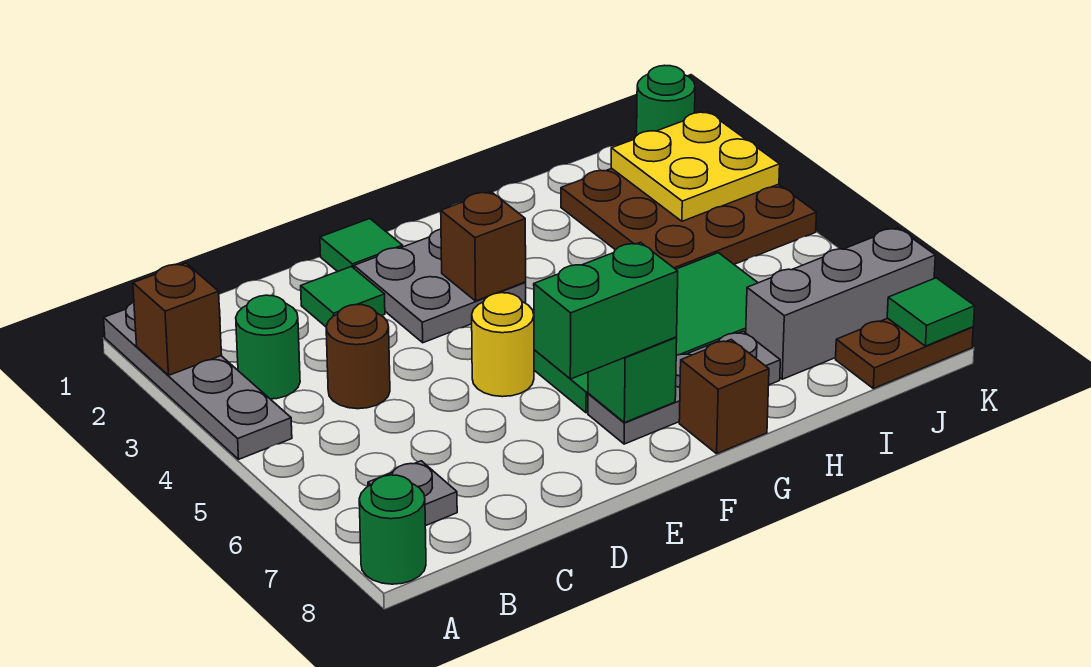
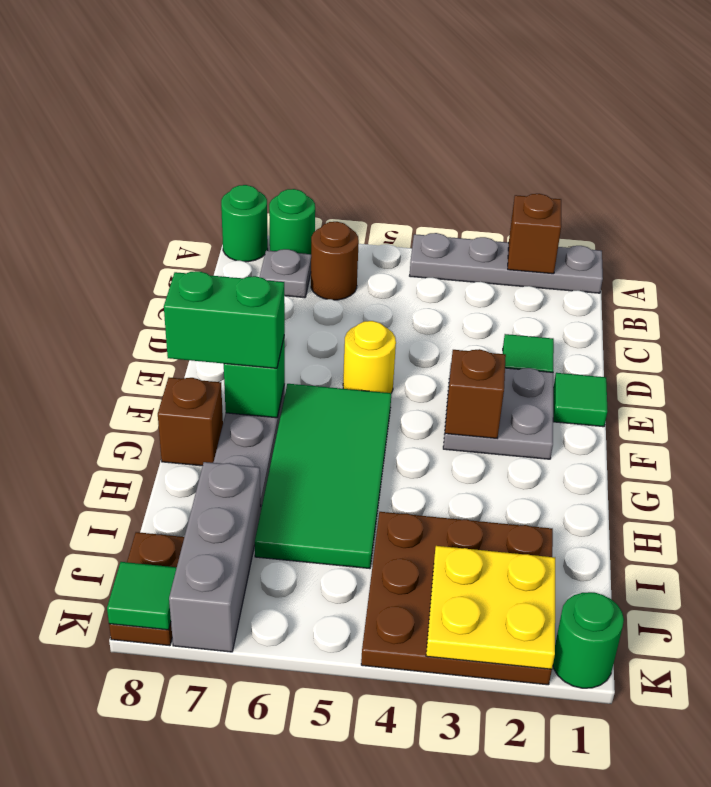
green 1x1 round brick [236,295,300,399] -> green 1x1 round brick moved to [269,189,315,254]
brown 1x1 round brick [326,304,390,409] -> brown 1x1 round brick moved to [311,222,359,300]
green 1x2 brick [534,242,678,379] -> green 1x2 brick turned to [164,271,285,368]

